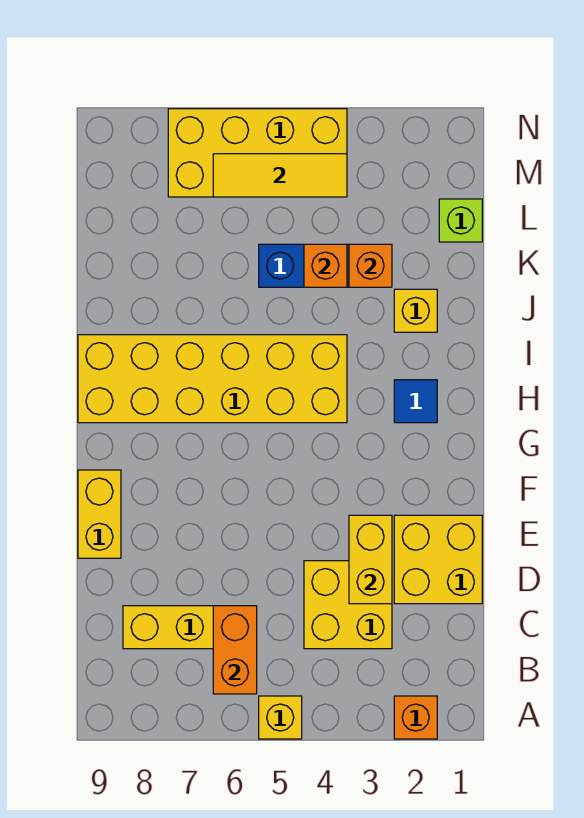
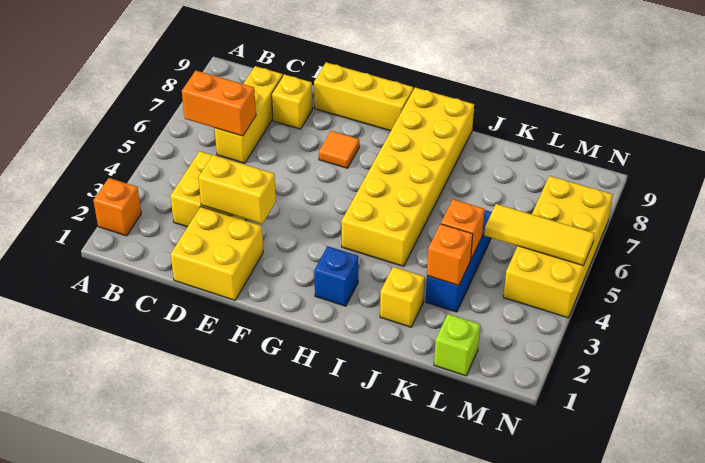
yellow 1x1 brick [259,696,302,739] -> yellow 1x1 brick moved to [272,74,313,129]
yellow 1x2 brick [78,470,121,558] -> yellow 1x3 brick [314,62,413,131]
none -> orange 1x1 tile [319,131,359,168]
blue 1x1 tile [394,380,437,423] -> blue 1x1 brick [314,246,358,306]
yellow 1x3 tile [213,154,347,197] -> yellow 1x3 tile turned to [484,204,595,266]

